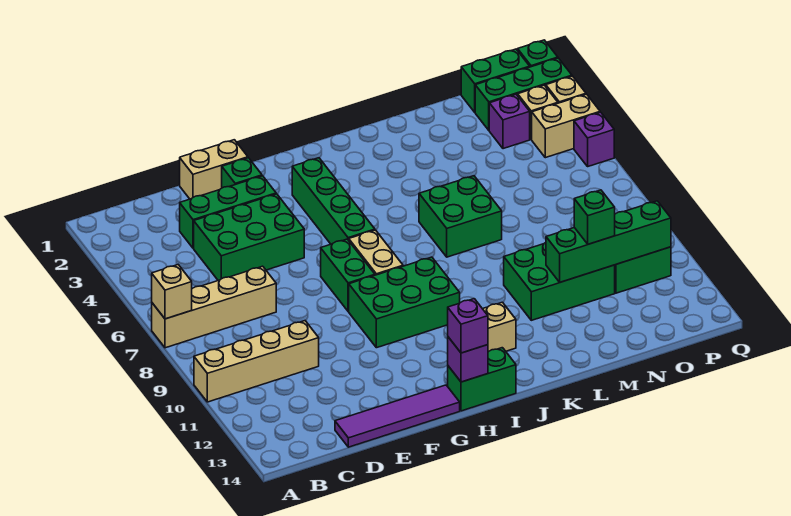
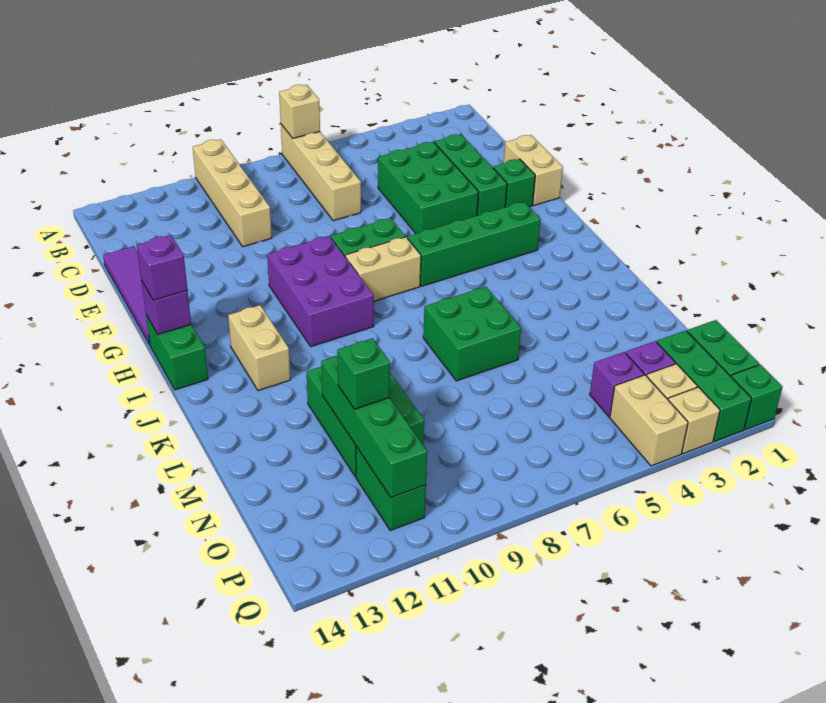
green 2x3 brick [349,257,460,348] -> purple 2x3 brick [267,236,374,347]
purple 1x1 brick [574,112,614,166] -> purple 1x1 brick moved to [590,352,644,417]

